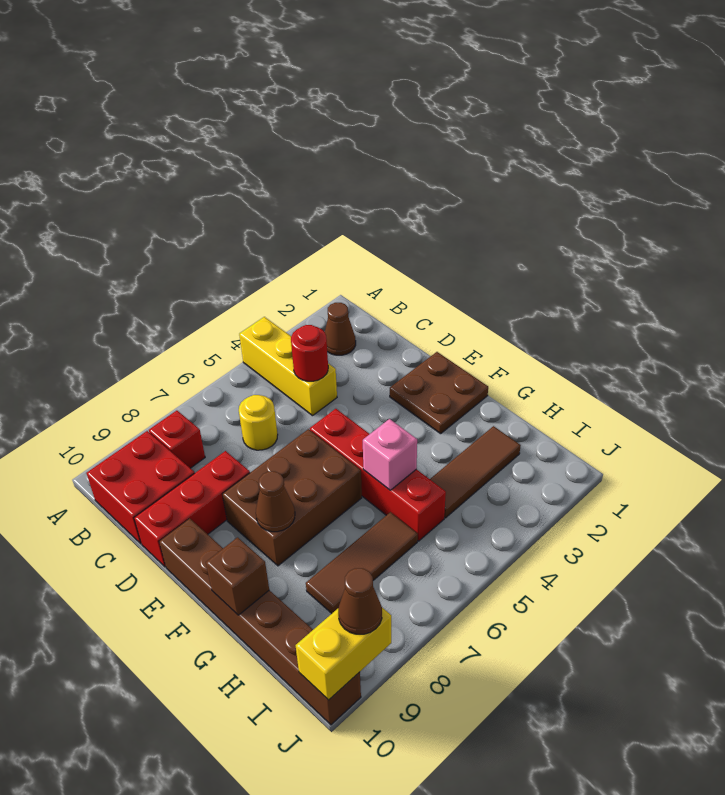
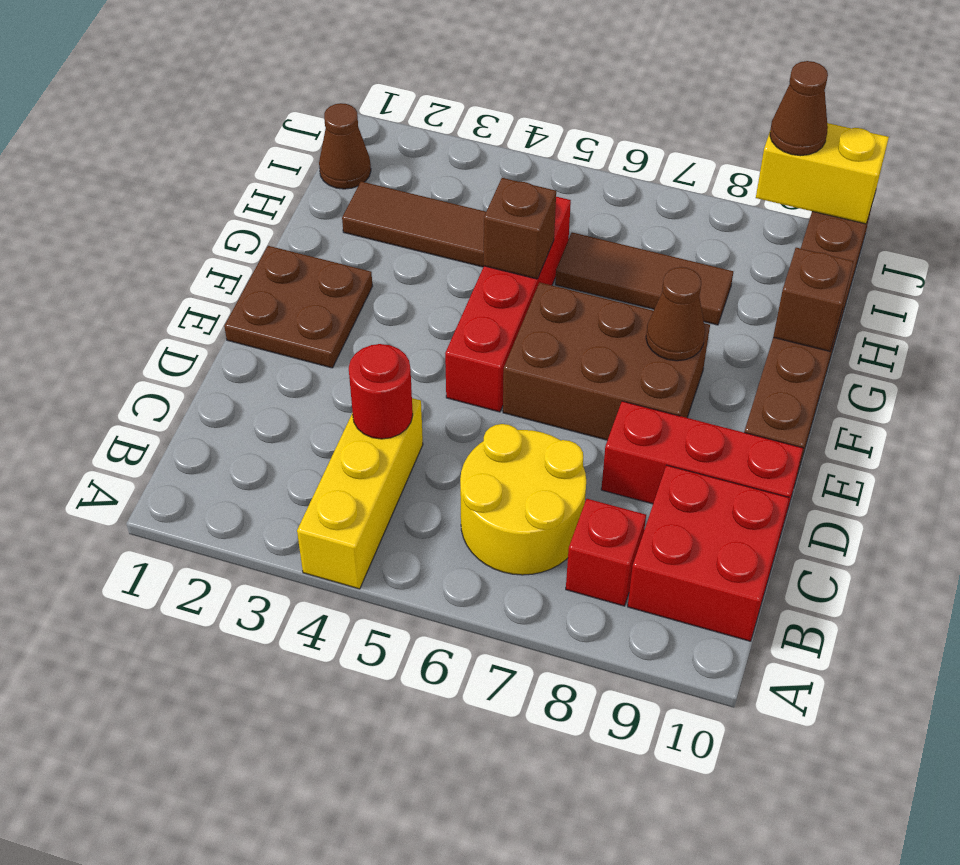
brown 1x1 cone [325,303,356,355] -> brown 1x1 cone moved to [319,103,371,189]
yellow 1x1 round brick [239,395,278,450] -> yellow 2x2 round brick [460,424,586,575]
pink 1x1 brick [363,419,417,490] -> brown 1x1 brick [484,178,556,279]

